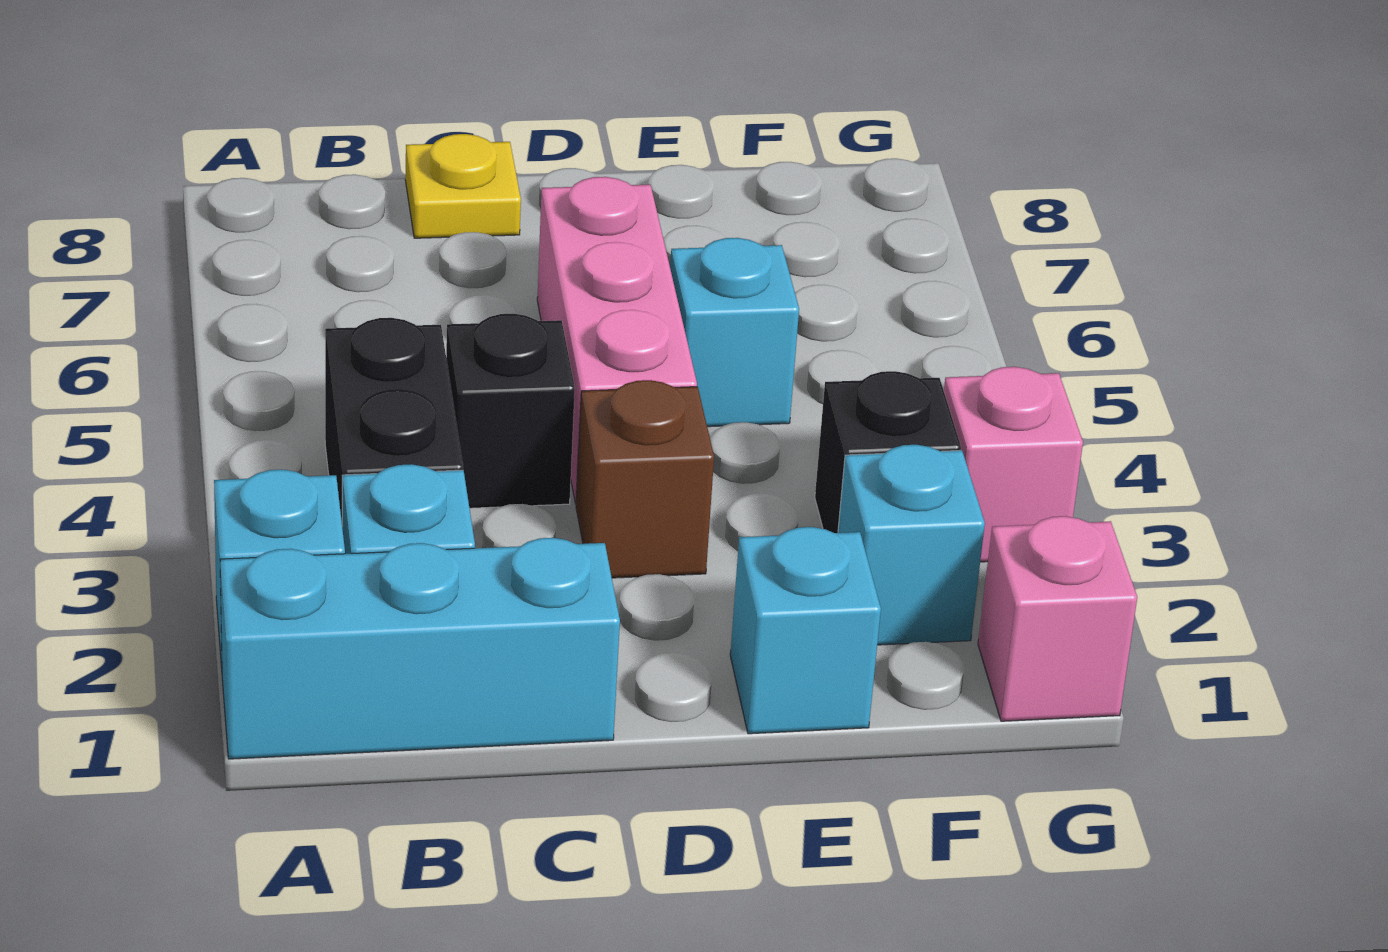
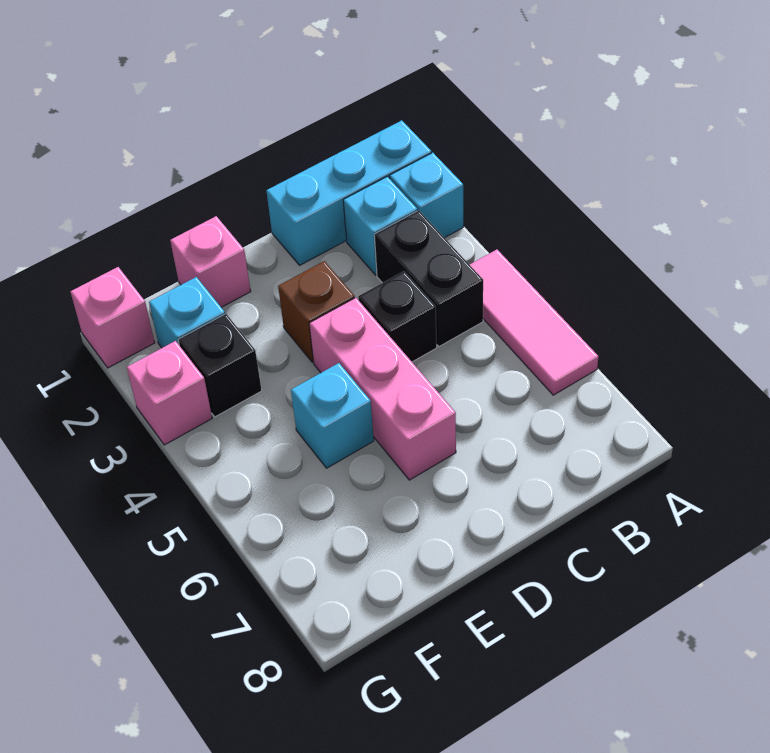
none -> pink 1x3 tile [469,250,598,395]
yellow 1x1 plate [405,134,521,238] -> none
cyan 1x1 brick [730,527,881,734] -> pink 1x1 brick [170,216,251,307]

